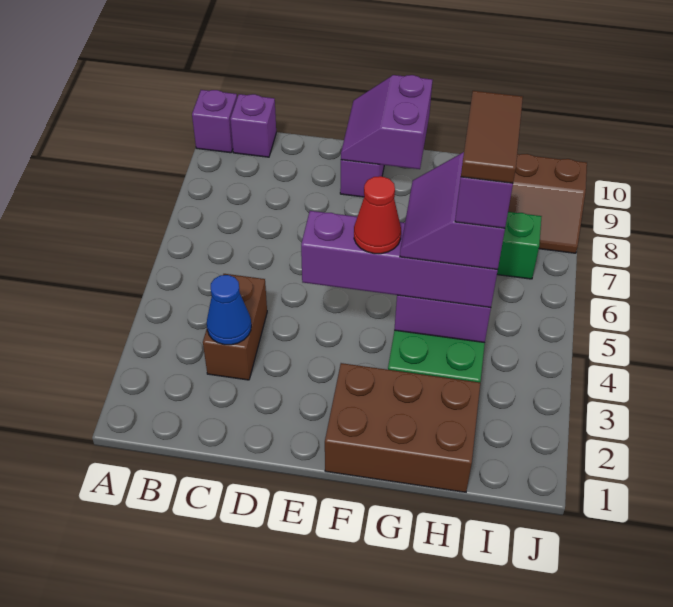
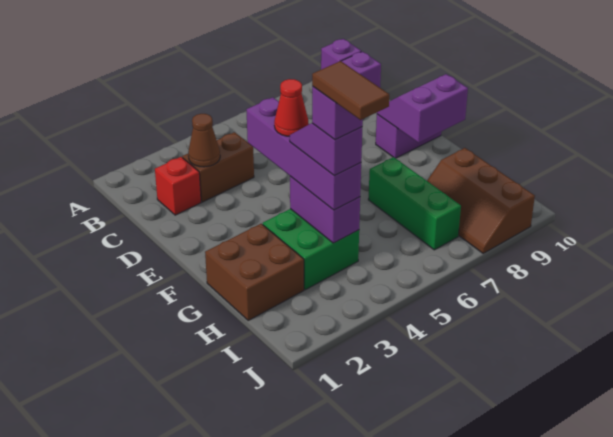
none -> red 1x1 brick [155,157,201,215]
blue 1x1 cone [207,275,251,345] -> brown 1x1 cone [188,114,220,167]
brown 2x3 brick [325,363,480,492] -> brown 2x2 brick [205,224,304,320]
purple 2x2 slope [400,152,505,270] -> purple 1x2 slope [290,123,362,176]
brown 1x2 tile [461,91,523,183] -> brown 1x2 tile turned to [312,61,389,120]

